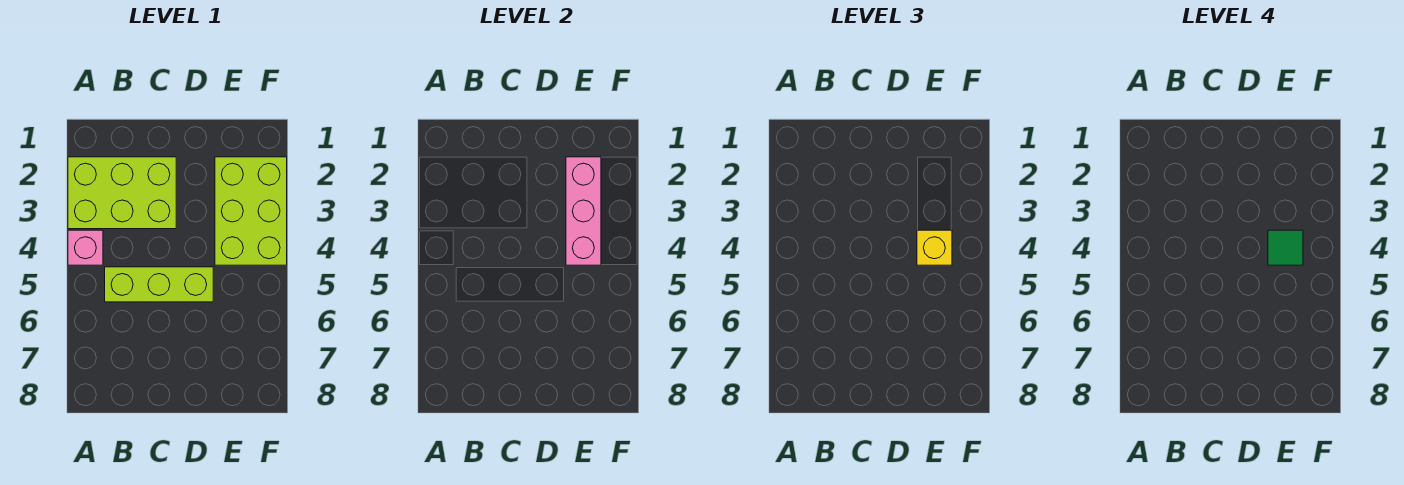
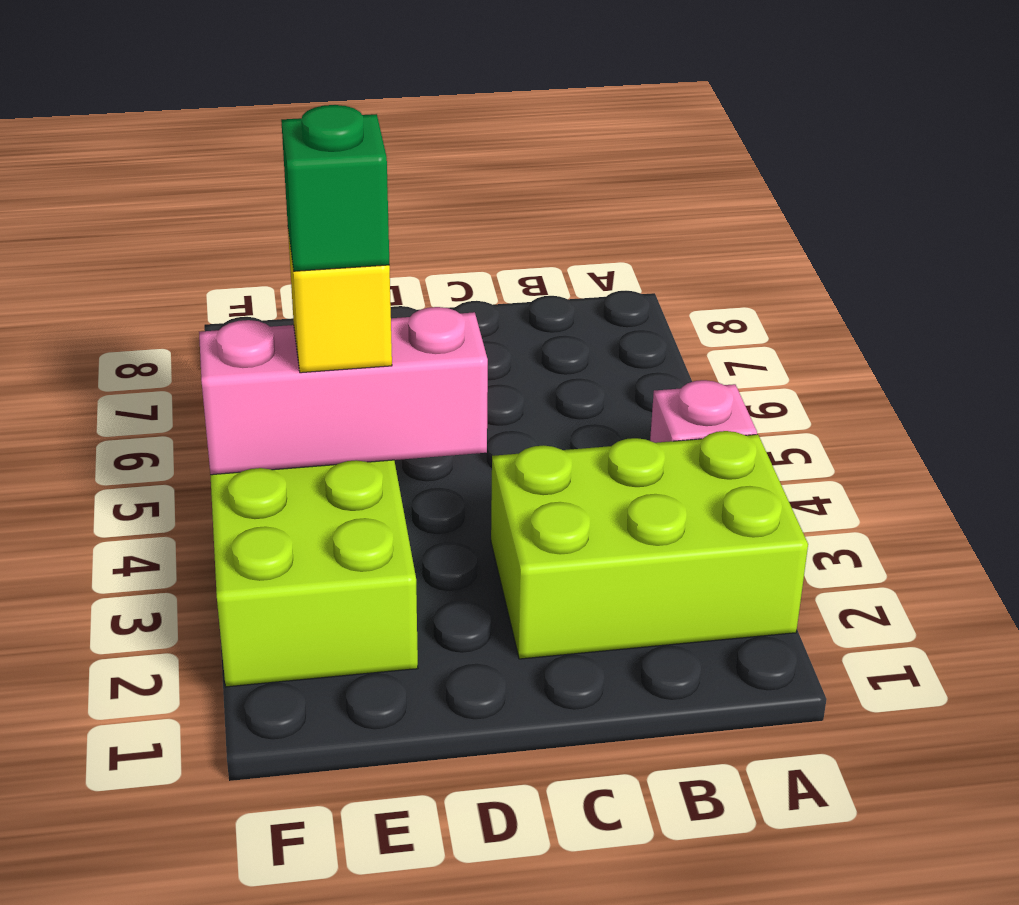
lime 1x3 brick [105,267,213,302] -> none
pink 1x3 brick [566,157,601,265] -> pink 1x3 brick turned to [199,307,488,475]
green 1x1 tile [1268,230,1303,265] -> green 1x1 brick [281,105,389,271]

